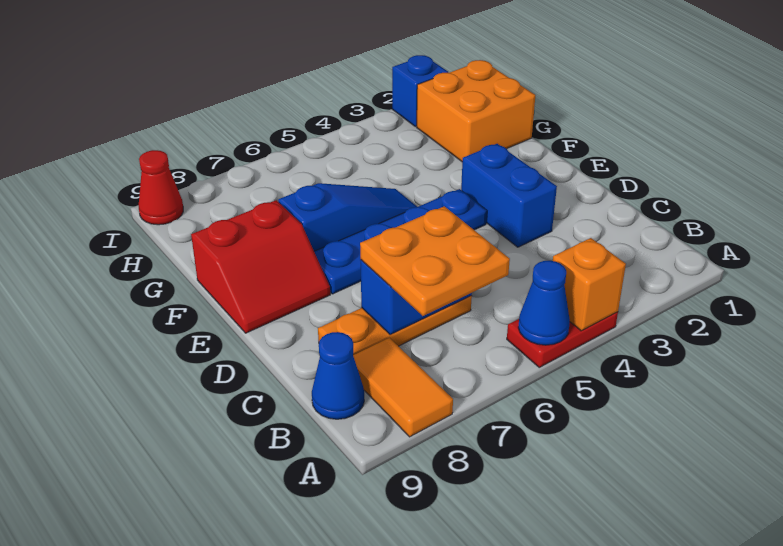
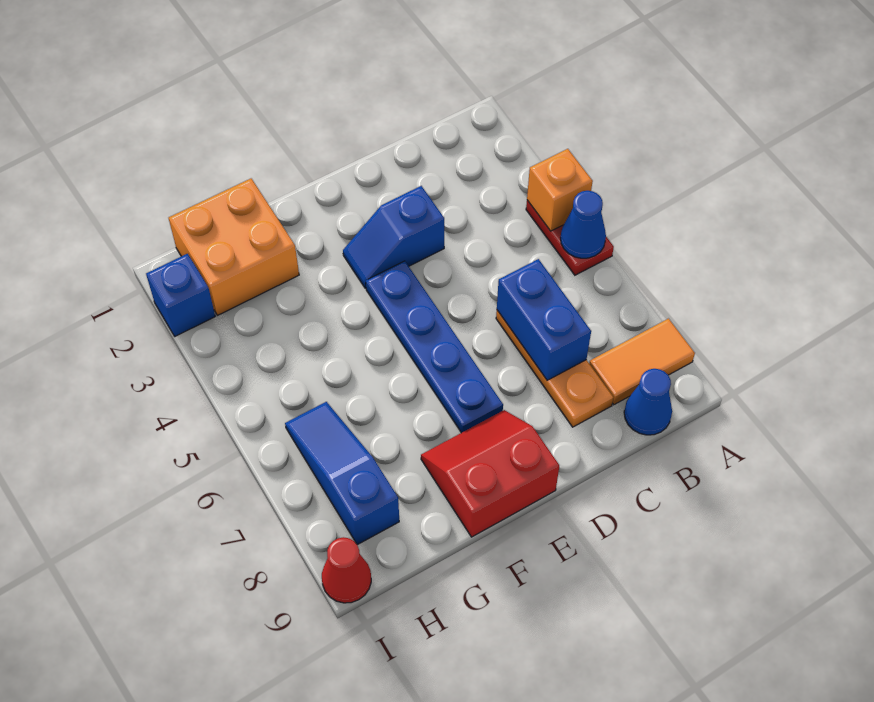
orange 2x2 plate [360,206,510,316] -> none
blue 1x2 brick [461,144,557,247] -> blue 1x2 slope [343,186,444,288]
red 2x2 slope [191,200,330,333] -> red 2x2 slope turned to [421,410,559,537]
blue 1x3 slope [278,183,417,251] -> blue 1x3 slope moved to [285,402,399,545]

